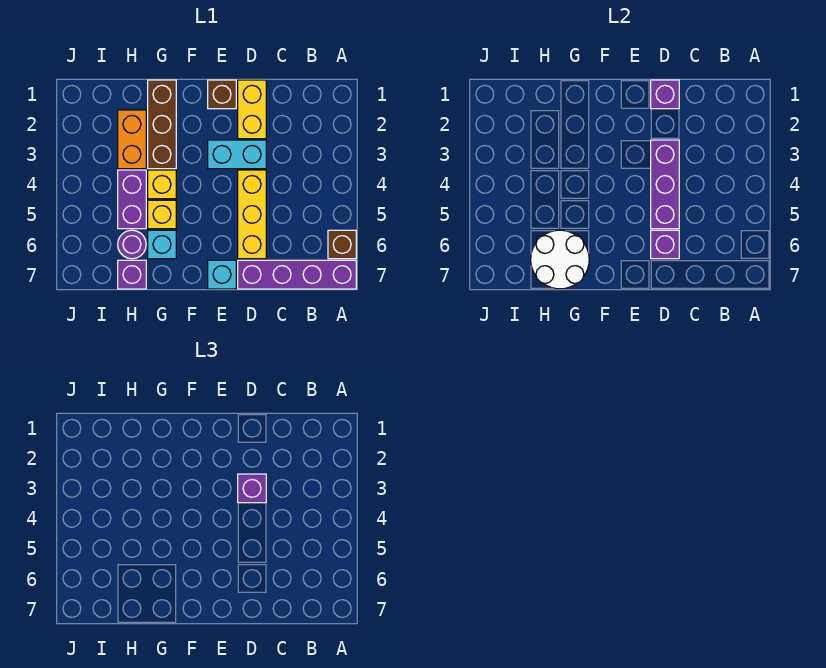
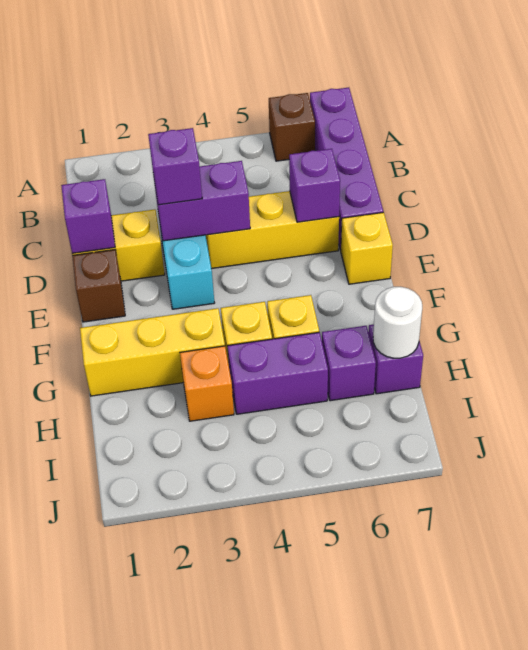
purple 1x3 brick [651,140,679,229] -> purple 1x2 brick [154,161,250,241]
cyan 1x1 brick [208,260,236,289] -> yellow 1x1 brick [341,212,393,284]
brown 1x3 brick [148,80,176,169] -> yellow 1x3 brick [80,308,225,396]
cyan 1x1 brick [148,230,176,259] -> none
white 2x2 round brick [531,230,589,289] -> white 1x1 round brick [373,287,422,358]
orange 1x2 brick [118,110,146,169] -> orange 1x1 brick [180,346,234,421]
purple 1x1 round brick [118,230,146,259] -> purple 1x1 brick [322,326,376,401]

